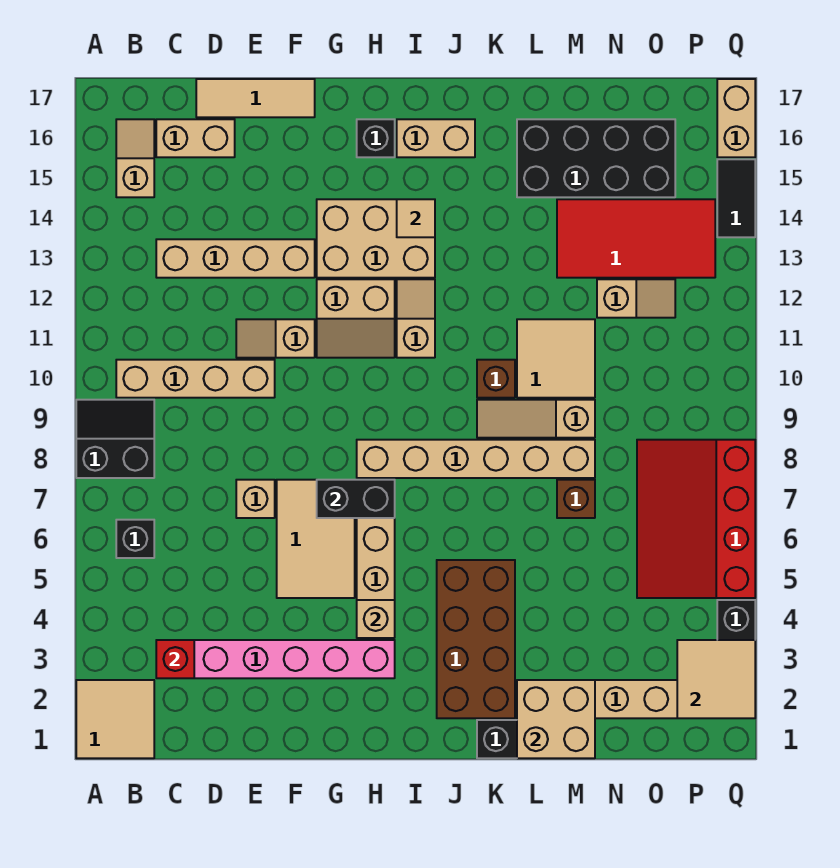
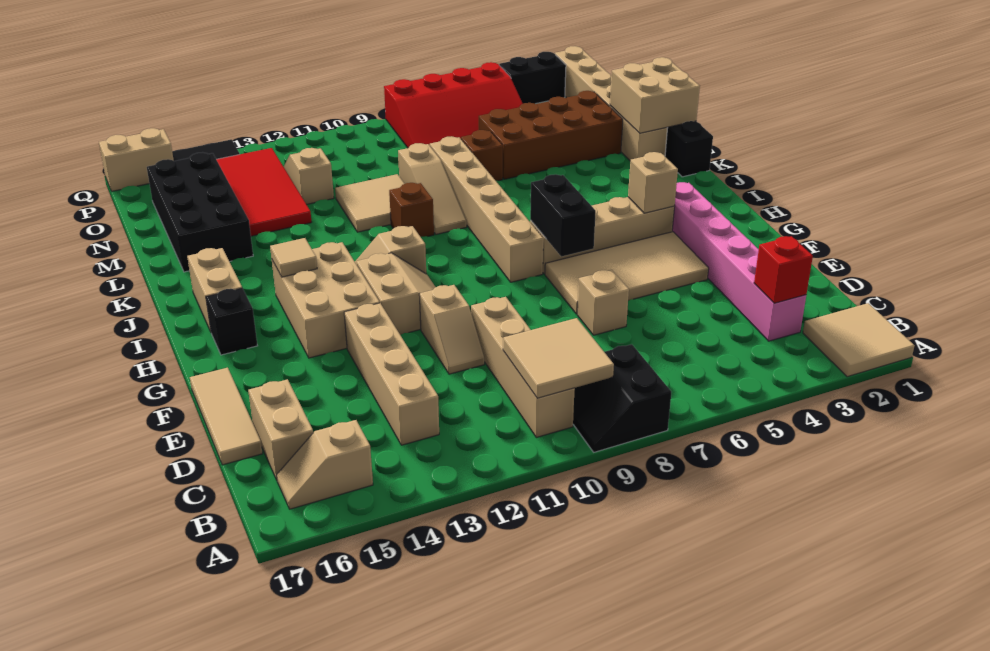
black 1x1 brick [116,520,154,558] -> none
tan 2x3 tile [277,480,355,598] -> tan 2x4 tile [545,232,709,314]
brown 2x4 brick [437,560,515,718] -> brown 2x4 brick moved to [479,91,623,179]
tan 2x2 tile [677,640,755,718] -> tan 2x2 tile moved to [503,318,614,398]

